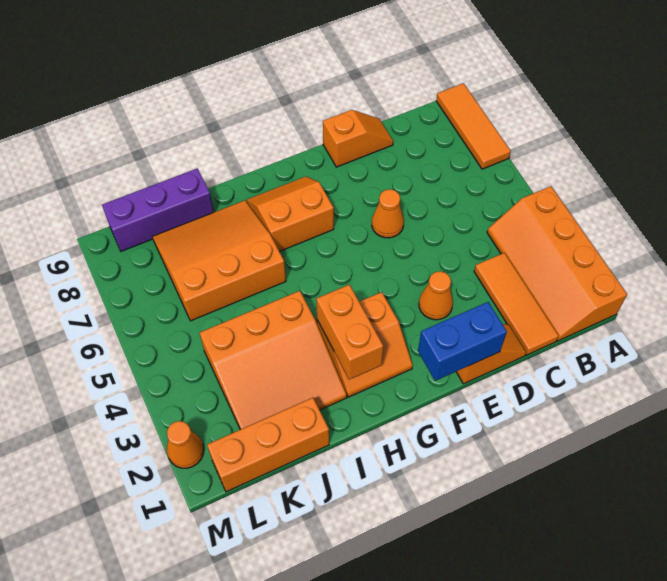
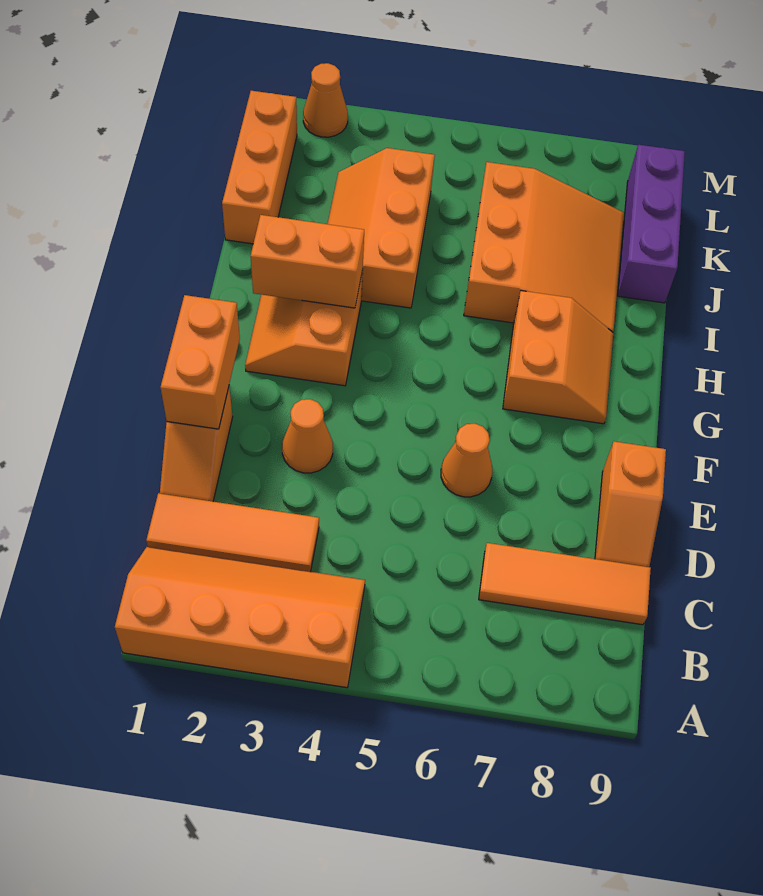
orange 1x3 tile [436,83,511,169] -> orange 1x3 tile moved to [479,543,651,625]
blue 1x2 brick [418,302,507,381] -> orange 1x2 brick [161,295,240,429]
orange 3x3 slope [200,291,347,430] -> orange 2x3 slope [328,148,435,308]

